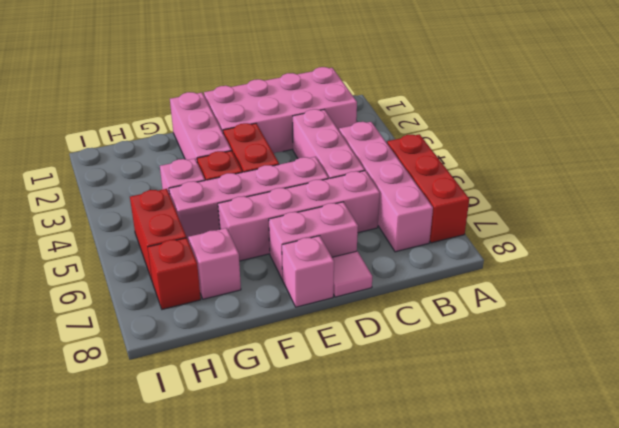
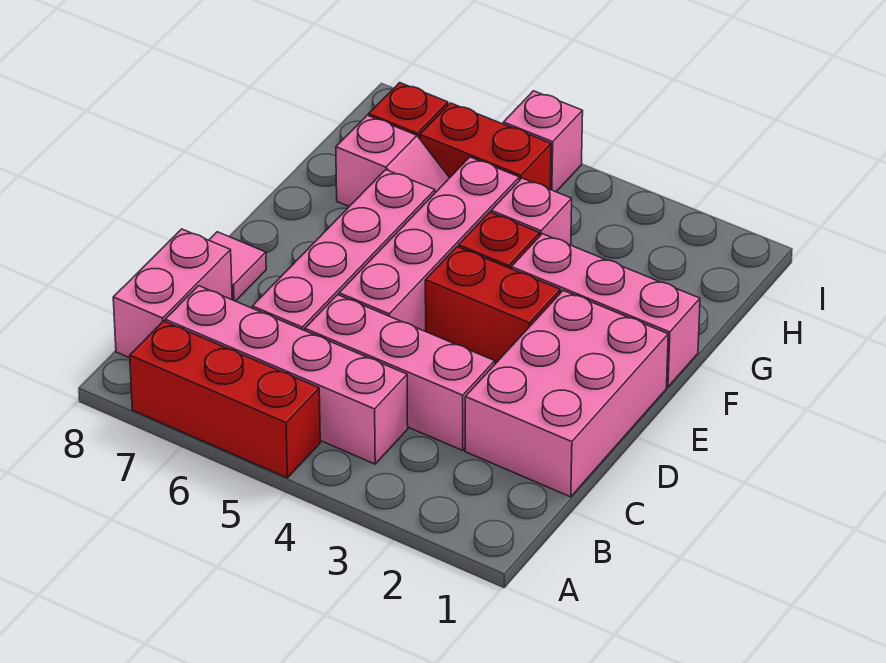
pink 2x4 brick [204,67,357,153] -> pink 2x3 brick [465,291,668,497]
pink 1x2 brick [269,202,358,280] -> pink 1x2 brick moved to [113,229,232,358]
pink 1x1 brick [282,236,334,307] -> pink 1x1 brick moved to [503,91,583,192]

